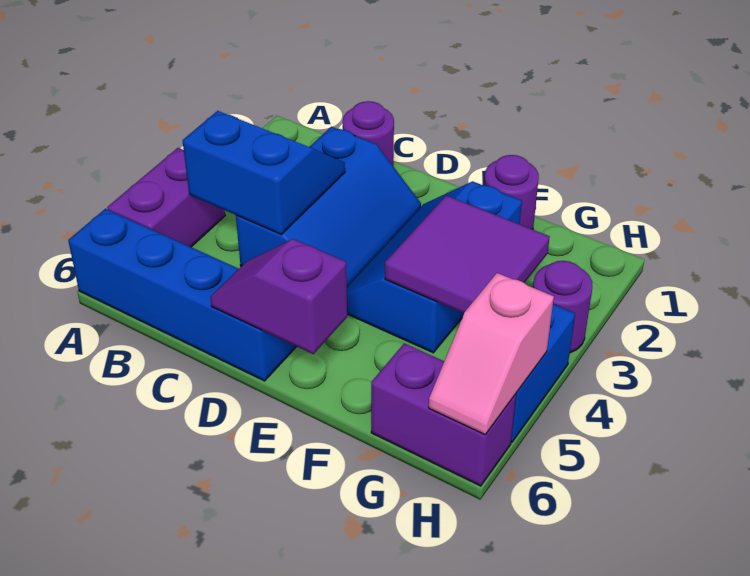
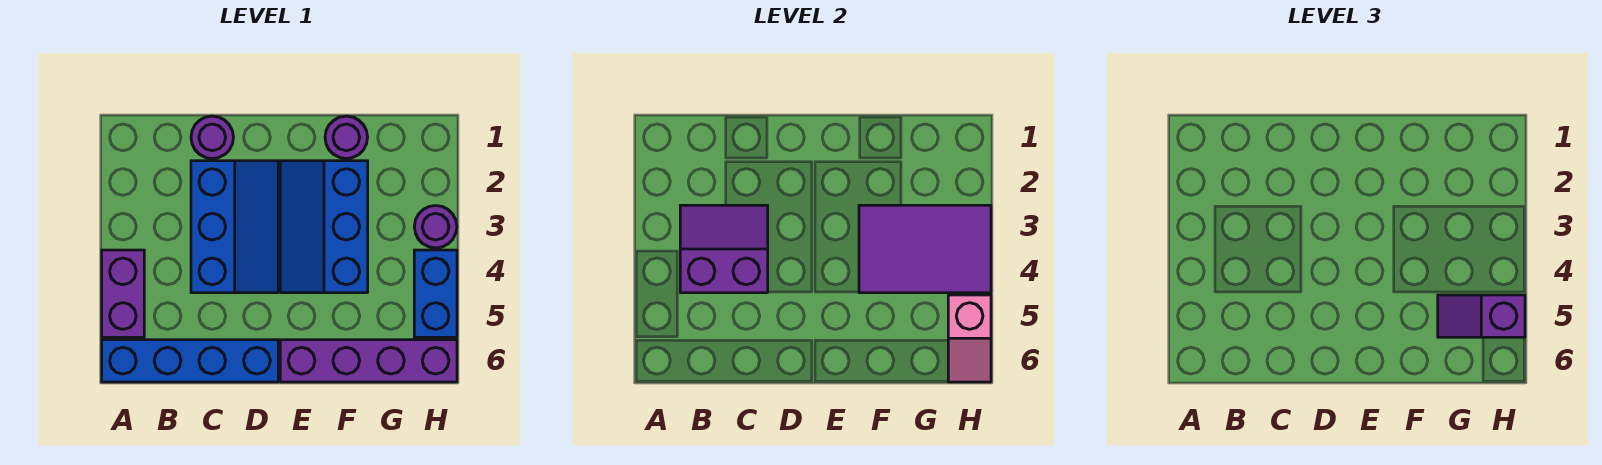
blue 2x2 slope [182,111,345,234] -> purple 2x2 slope [680,205,768,293]
purple 1x2 slope [210,239,347,354] -> purple 1x2 slope moved to [1438,295,1525,337]
purple 2x2 tile [385,195,550,313] -> purple 2x3 tile [859,205,991,293]
purple 1x2 brick [371,343,516,486] -> purple 1x4 brick [280,340,457,382]

